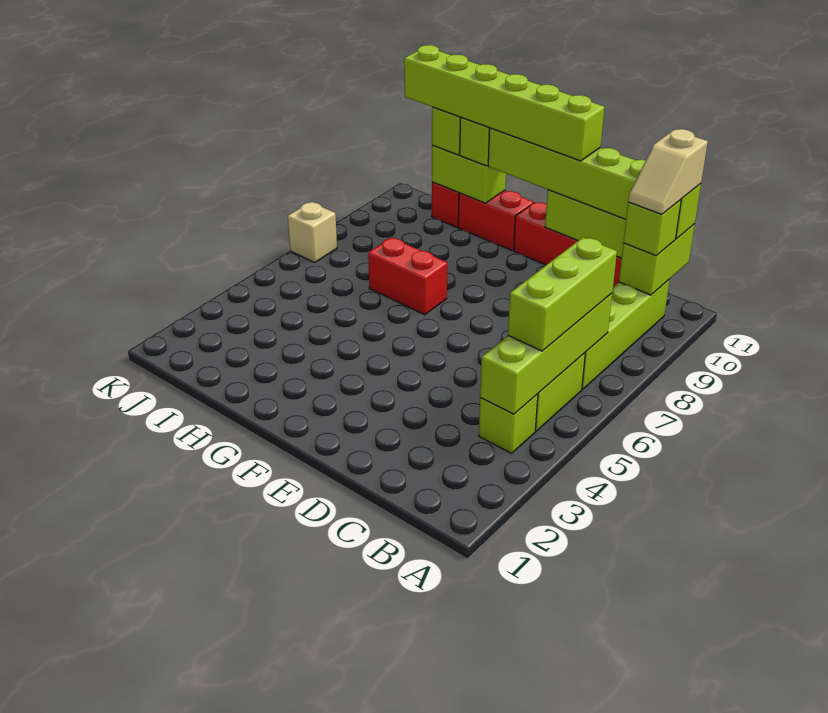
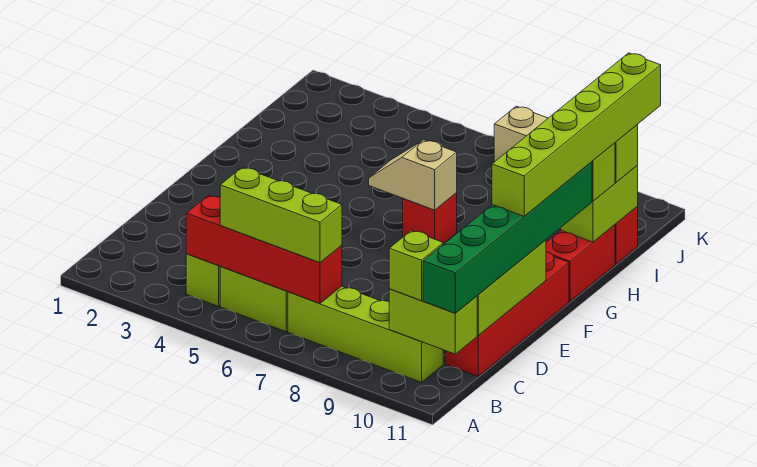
lime 1x4 brick [480,293,612,414] -> red 1x4 brick [186,195,342,303]
tan 1x2 slope [628,129,708,214] -> tan 1x2 slope moved to [369,140,457,210]
lime 1x6 brick [488,128,701,239] -> green 1x6 brick [423,162,592,313]
red 1x2 brick [368,238,447,315] -> red 1x1 brick [403,193,457,244]

